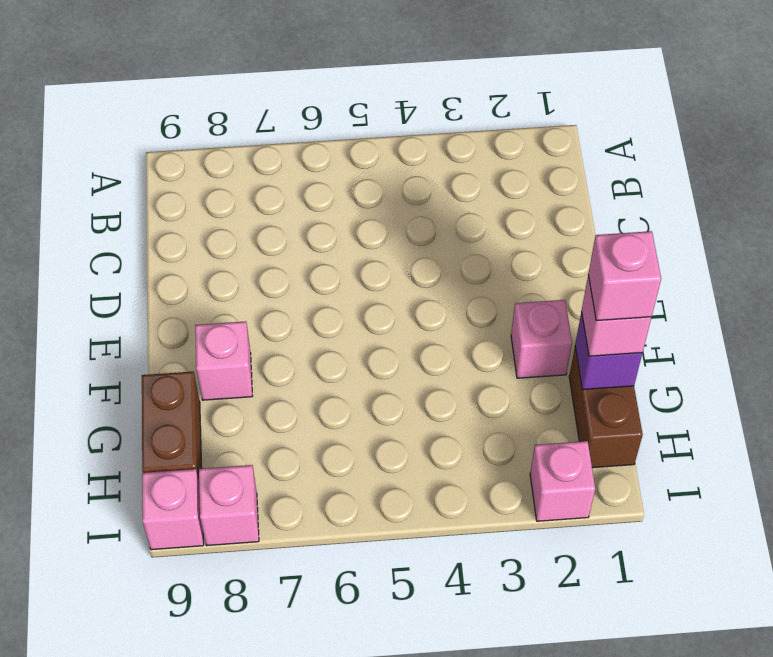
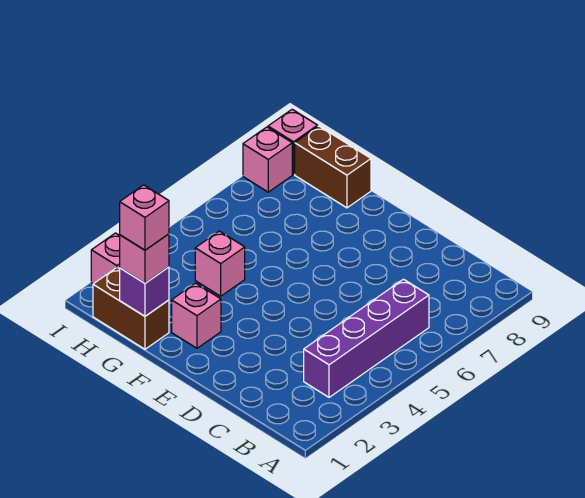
none -> purple 1x4 brick [304,279,429,397]
pink 1x1 brick [195,321,252,400] -> pink 1x1 brick moved to [195,231,245,296]

